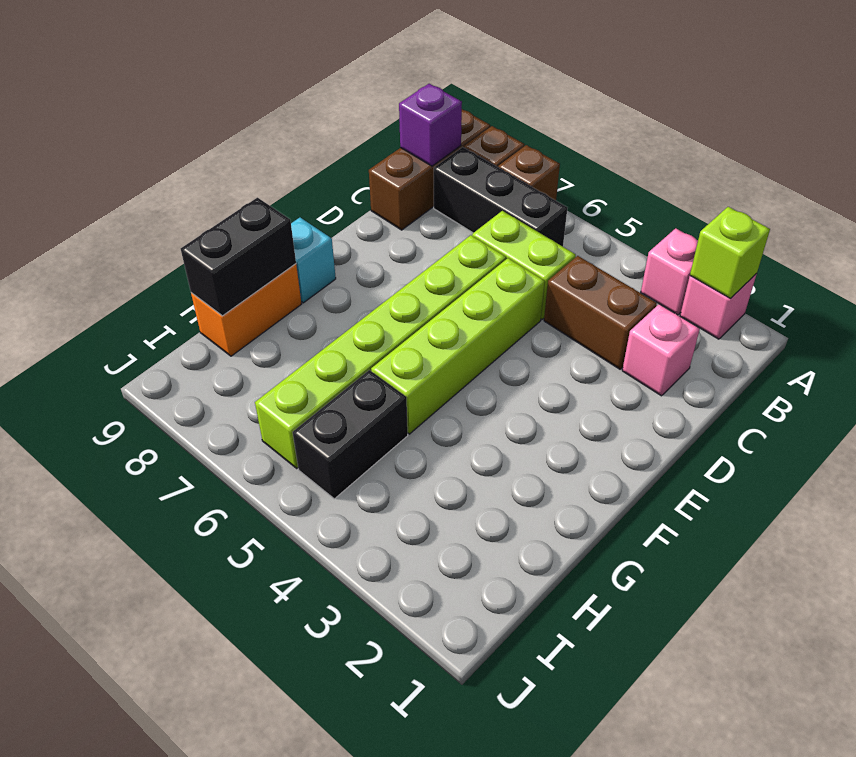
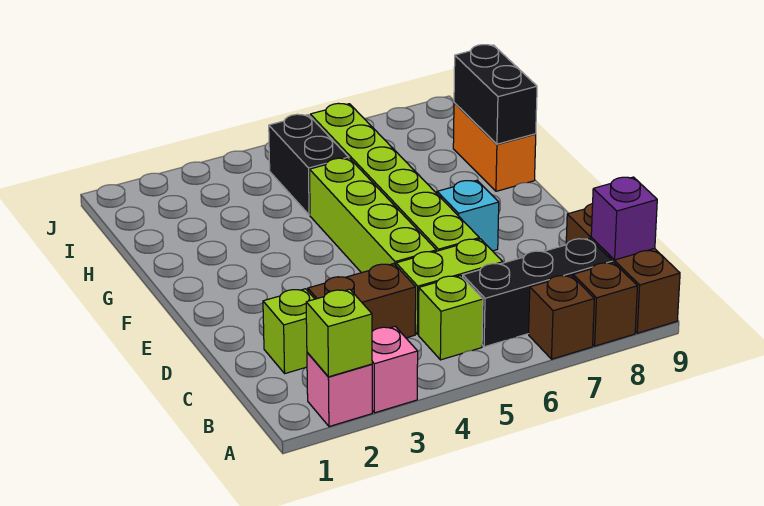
none -> lime 1x1 brick [419,276,483,360]
pink 1x1 brick [622,304,700,396] -> lime 1x1 brick [263,289,314,373]
cyan 1x1 brick [291,218,336,303] -> cyan 1x1 brick moved to [437,180,499,251]

